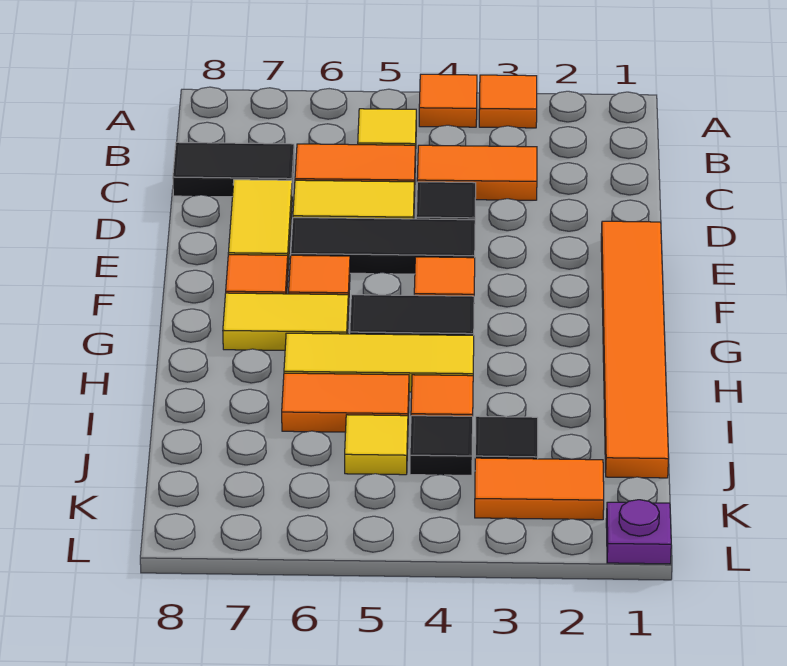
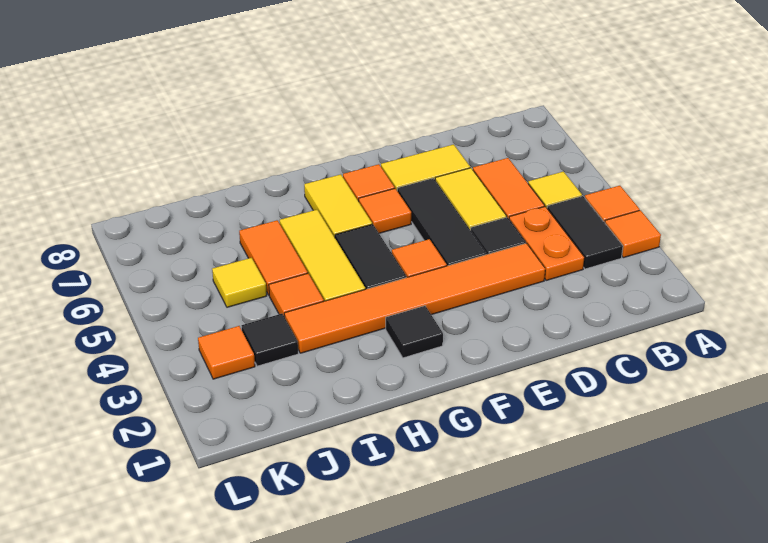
orange 1x2 tile [417,145,537,200] -> orange 1x2 plate [509,206,584,280]
black 1x2 tile [173,142,294,197] -> black 1x2 tile moved to [547,196,623,269]
orange 1x6 tile [601,221,669,478] -> orange 1x6 tile moved to [284,243,545,353]
black 1x1 tile [410,416,473,475] -> black 1x1 tile moved to [386,306,443,358]
orange 1x2 tile [475,458,604,520] -> orange 1x1 tile [198,326,255,379]
purple 1x1 plate [606,500,671,564] -> none

